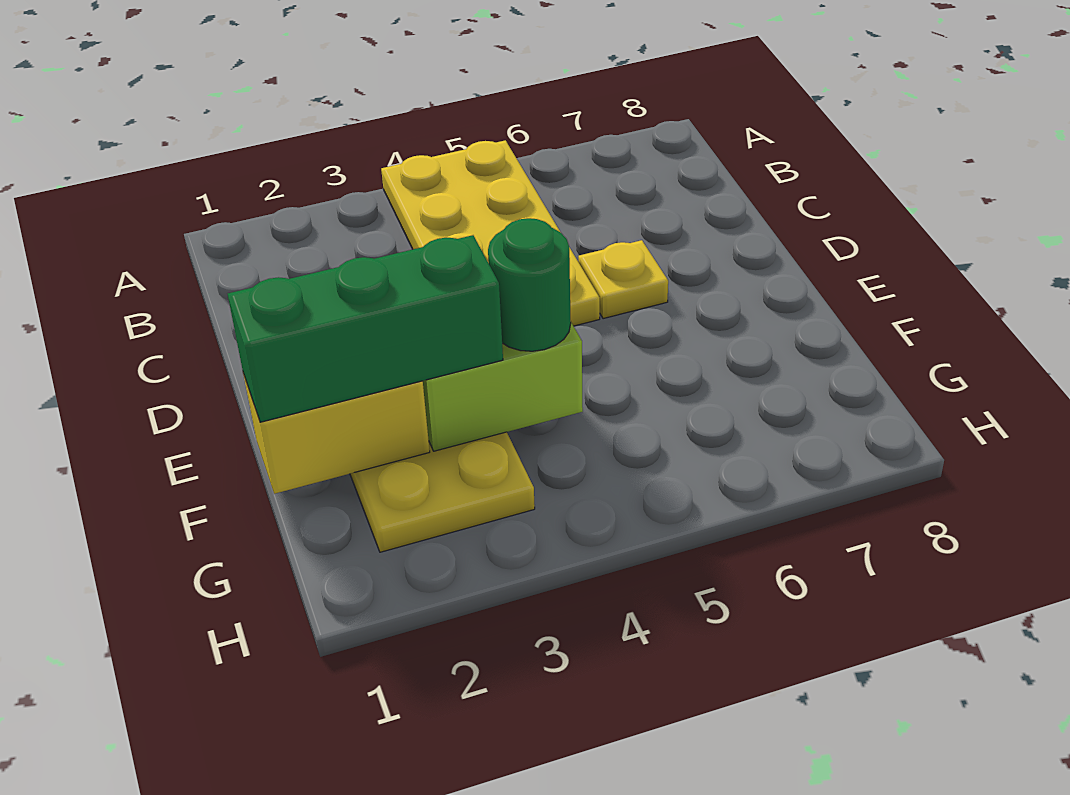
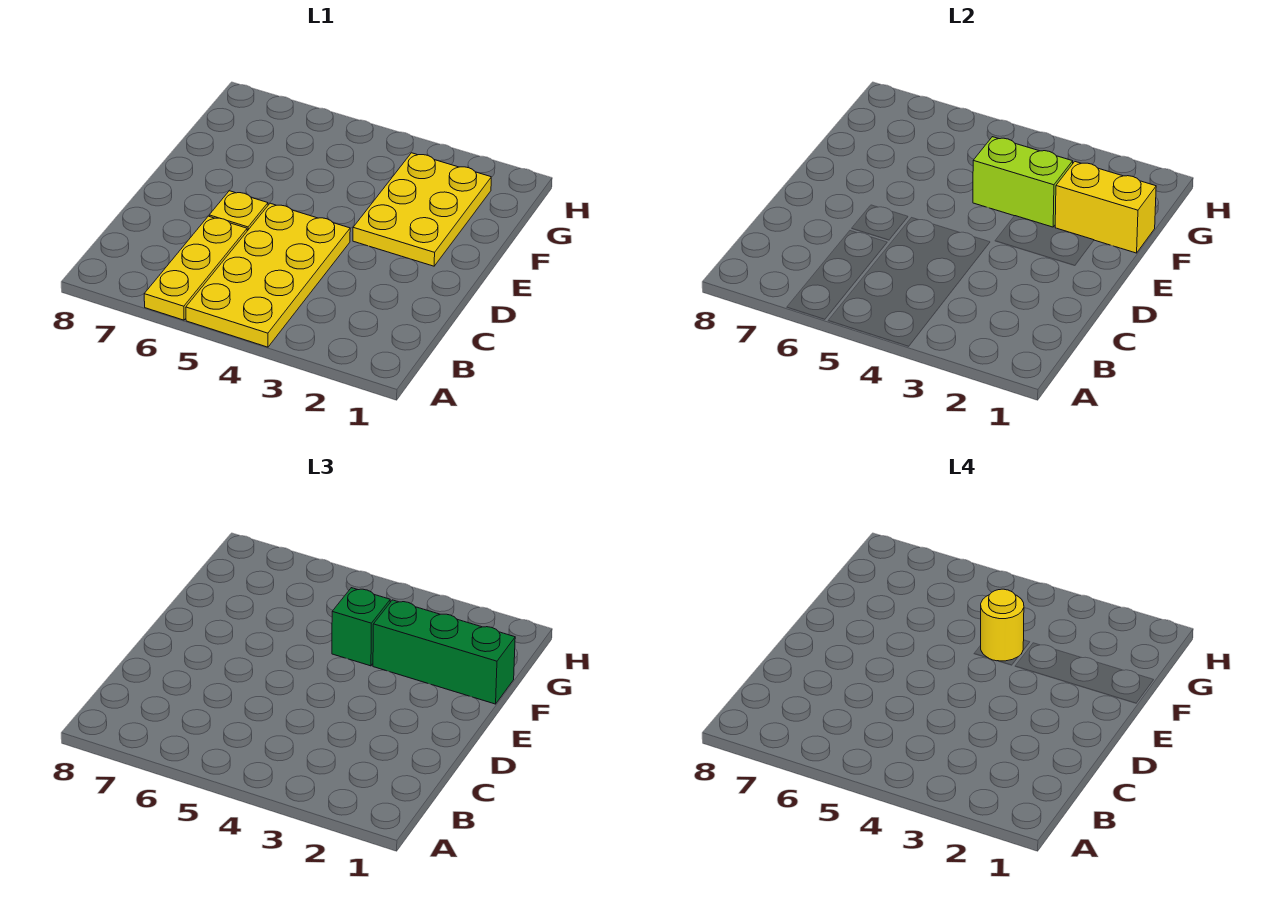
none -> yellow 1x3 plate [144,216,247,320]
green 1x1 round brick [488,218,571,351] -> green 1x1 brick [332,588,390,666]
none -> yellow 1x1 round brick [981,589,1024,661]

